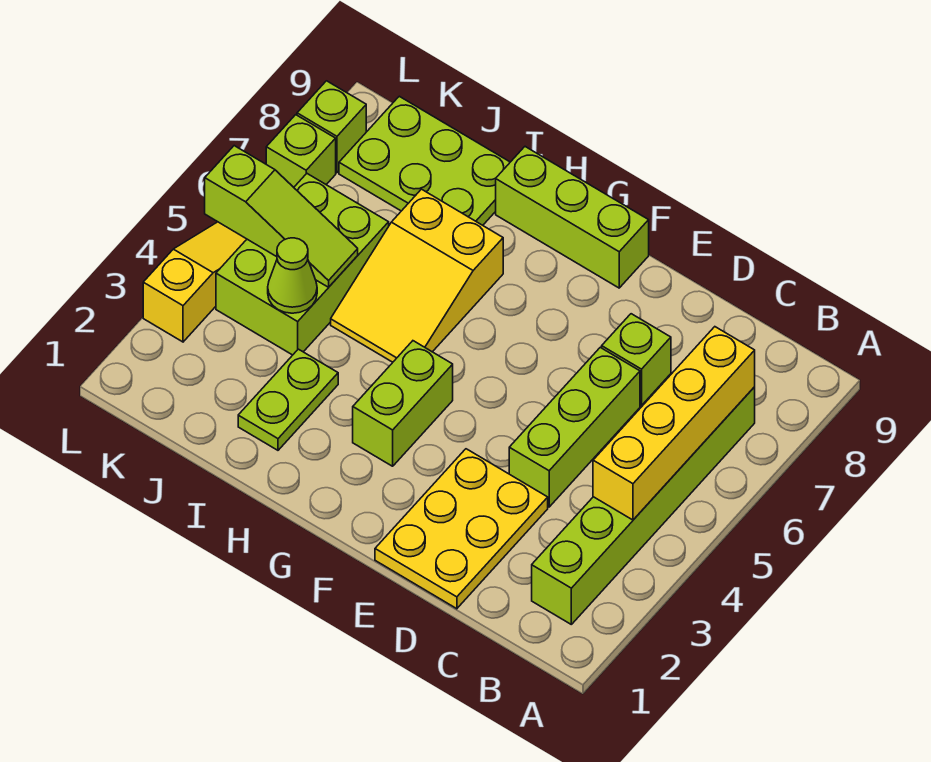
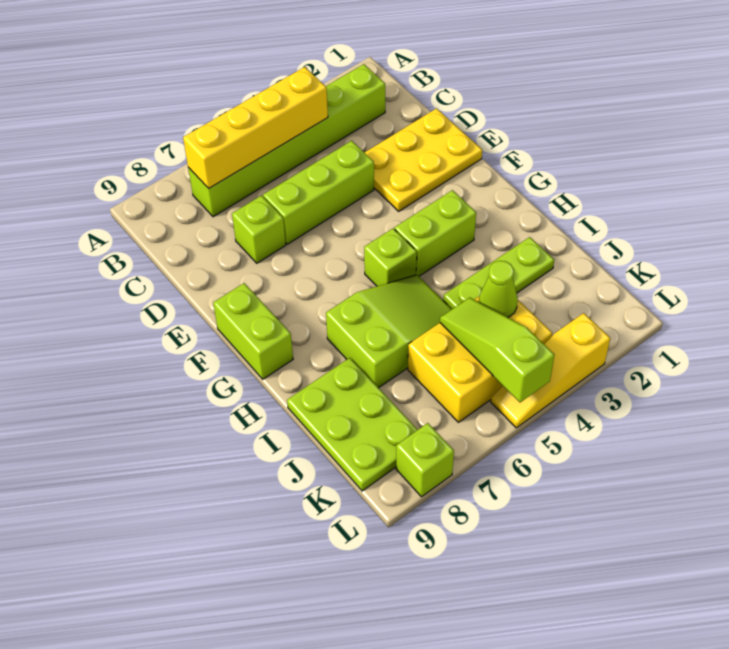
lime 1x3 brick [496,147,649,288] -> lime 1x2 brick [213,283,293,379]
yellow 2x3 slope [331,189,503,362] -> lime 2x3 slope [326,275,452,388]
lime 1x2 plate [238,349,338,450] -> lime 1x3 plate [443,237,554,309]
lime 2x3 brick [216,174,389,355] -> yellow 2x3 brick [408,297,552,422]
lime 1x1 brick [266,115,336,187] -> lime 1x1 brick moved to [364,228,417,286]

